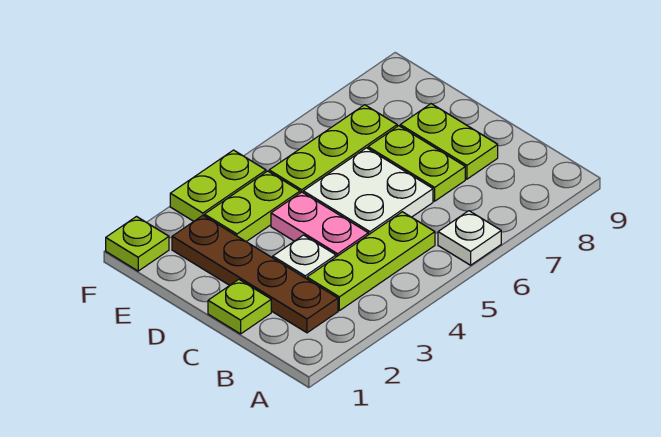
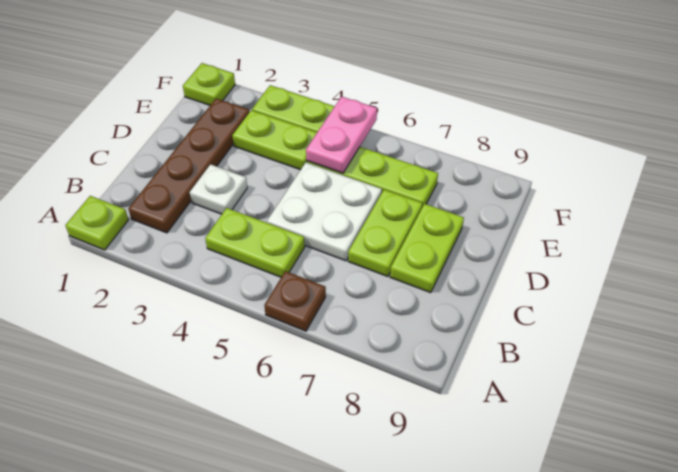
white 1x1 plate [438,211,501,265] -> brown 1x1 plate [264,271,326,331]
lime 1x3 plate [307,212,435,311] -> lime 1x2 plate [205,208,305,277]
lime 1x1 plate [208,280,271,334] -> lime 1x1 plate moved to [65,196,128,250]
pink 1x2 plate [271,192,368,257] -> pink 1x2 plate moved to [306,97,377,173]

